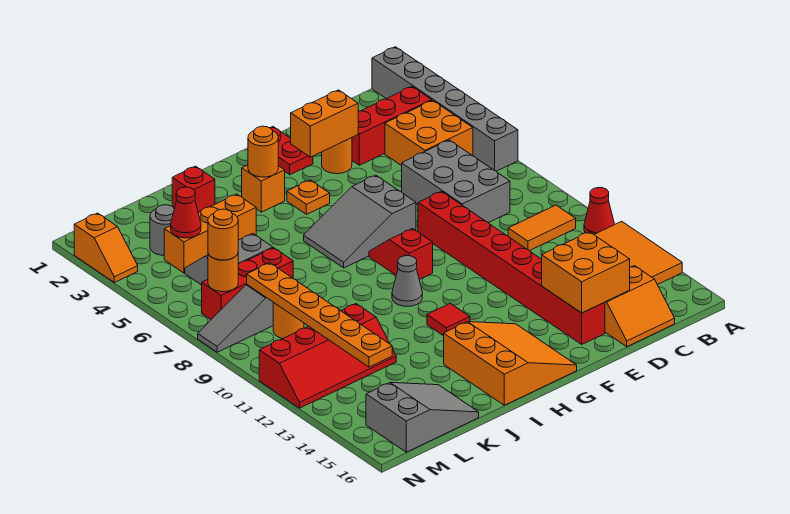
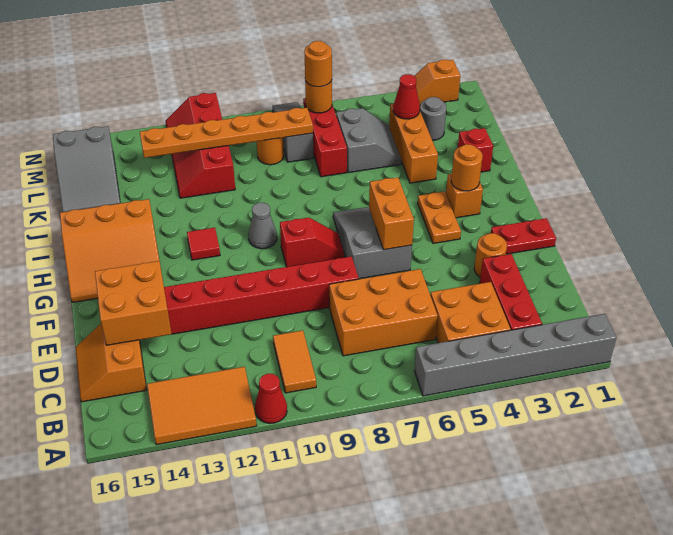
grey 2x3 brick [402,140,510,223] -> orange 2x3 brick [329,269,438,356]
orange 1x2 brick [291,90,358,157] -> orange 1x2 brick moved to [369,177,414,250]
orange 1x1 plate [287,180,330,214] -> orange 1x2 plate [418,191,461,243]

